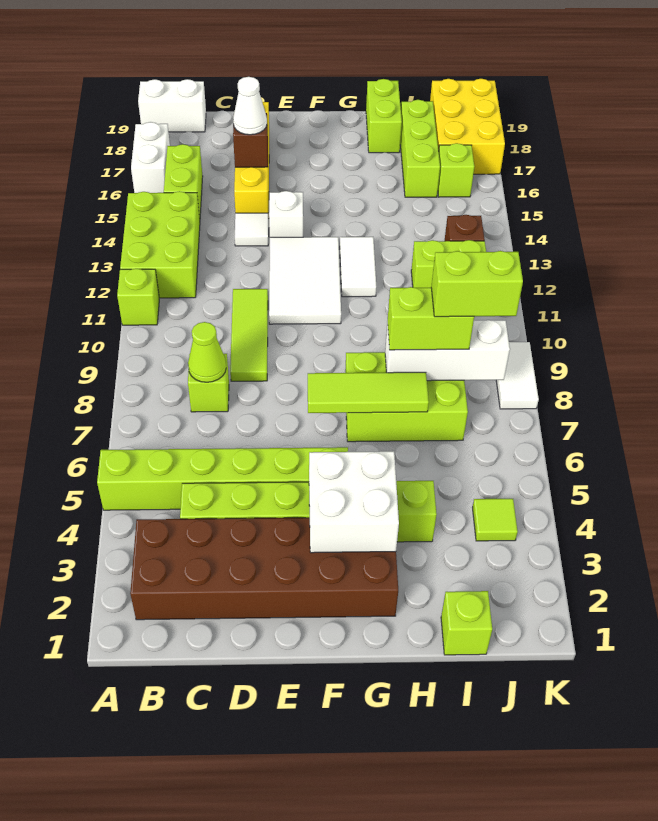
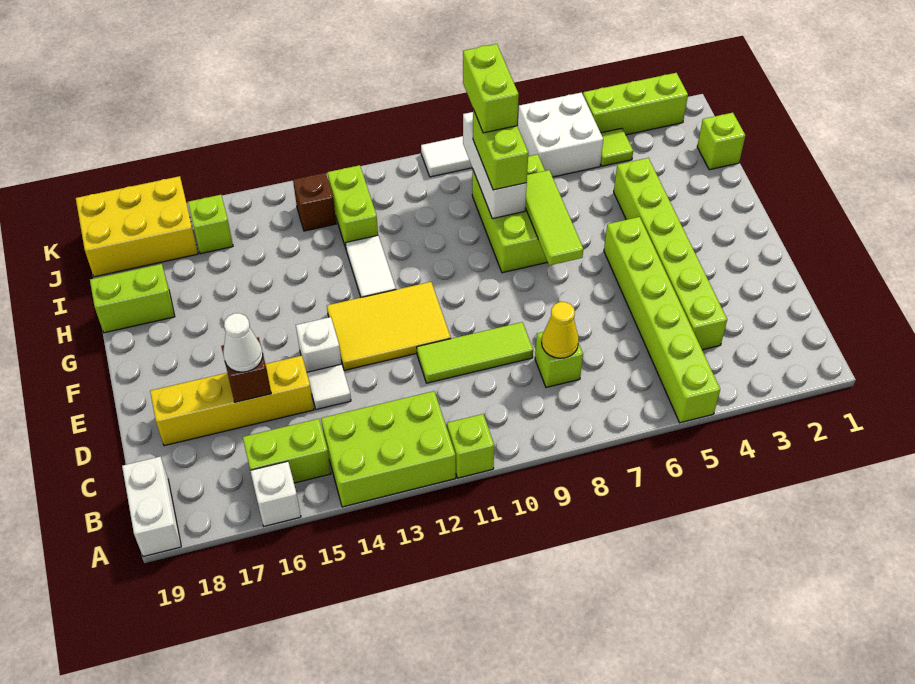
white 1x2 brick [131,122,170,193] -> white 1x1 brick [250,461,301,526]
brown 2x6 brick [130,518,398,620] -> none
lime 1x1 cone [188,322,226,382] -> yellow 1x1 cone [542,302,579,358]
white 2x3 tile [269,237,341,324] -> yellow 2x3 tile [327,282,451,370]
white 2x2 brick [309,451,399,553] -> white 2x2 brick moved to [518,93,603,177]
white 1x2 tile [340,237,376,297] -> white 1x2 tile turned to [346,235,396,297]
lime 1x3 brick [400,100,440,197] -> lime 1x3 brick moved to [583,73,688,135]

